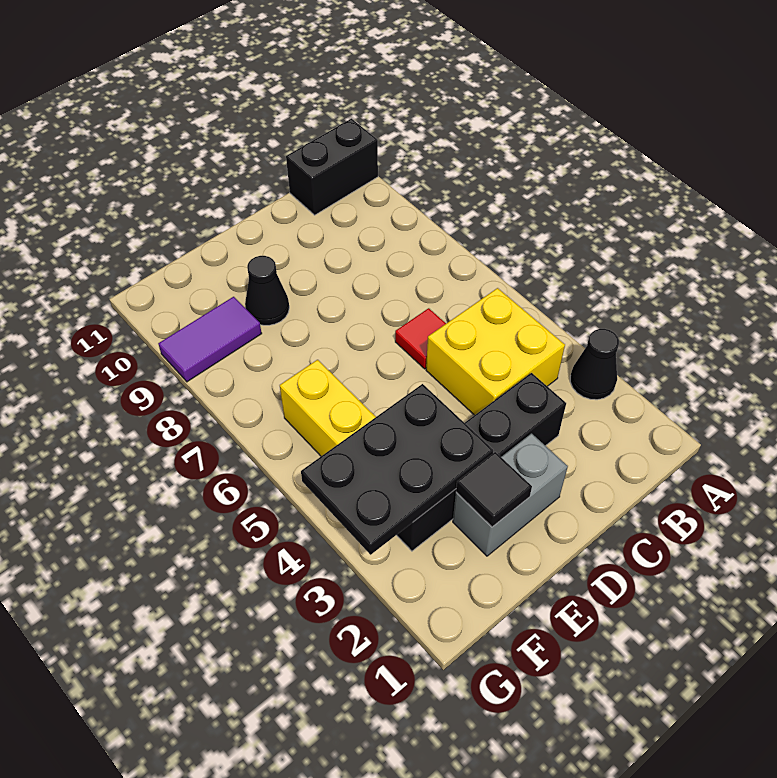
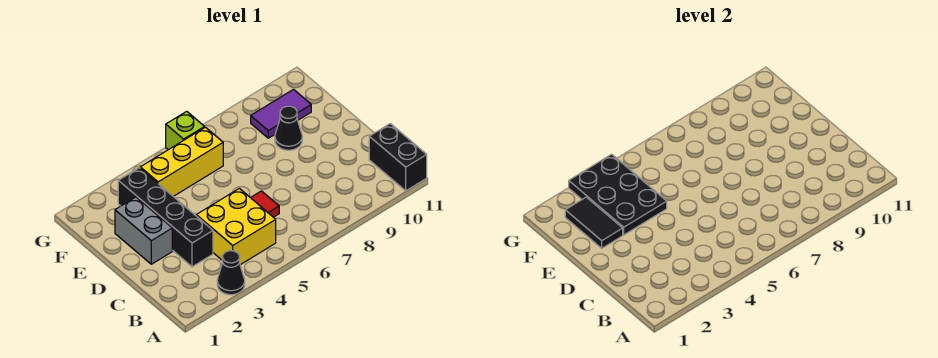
black 1x1 tile [456,452,532,527] -> black 1x2 tile [565,197,623,248]
purple 1x2 tile [158,297,262,382] -> purple 1x2 tile turned to [251,89,311,138]
none -> lime 1x1 brick [166,111,205,150]

